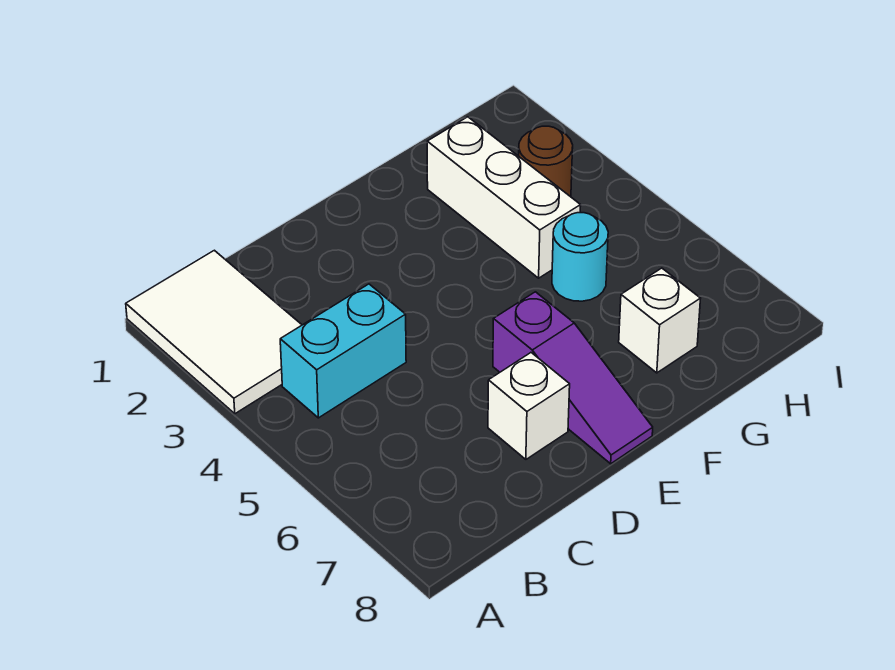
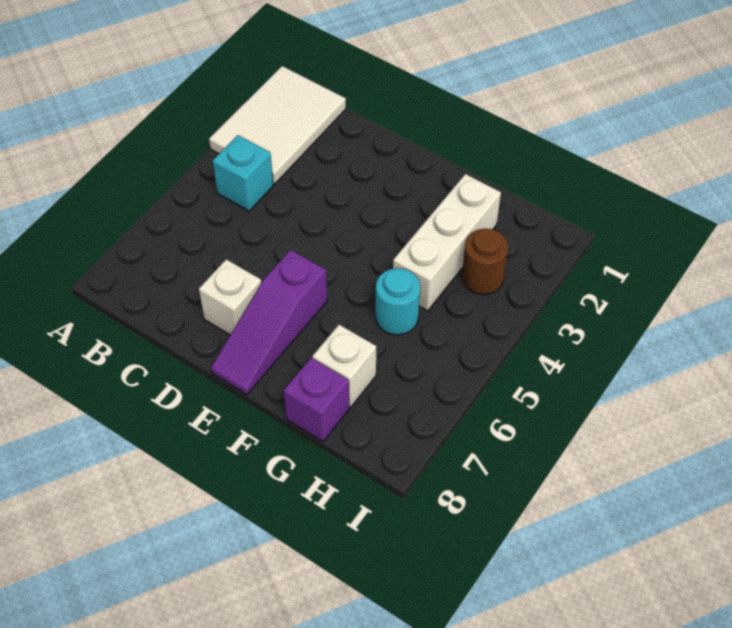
cyan 1x2 brick [280,284,406,418] -> cyan 1x1 brick [213,135,274,211]
none -> purple 1x1 brick [284,358,349,441]

